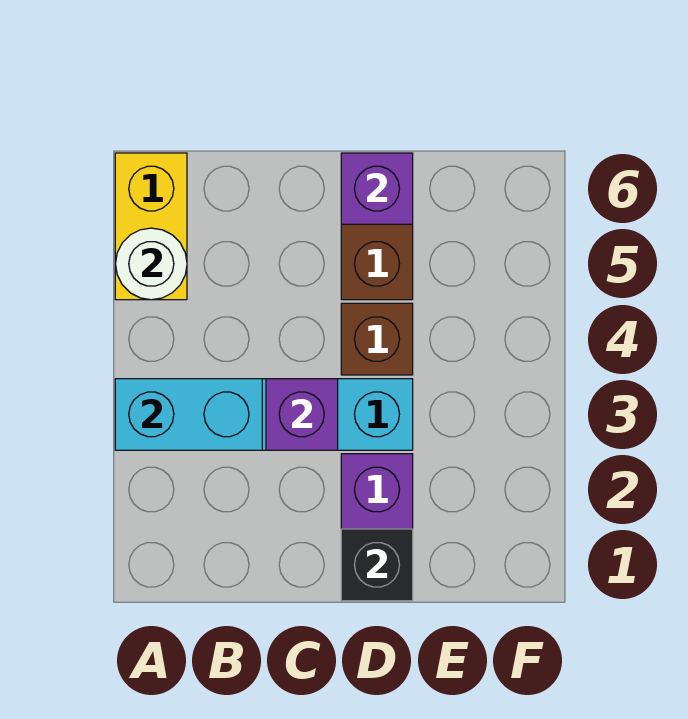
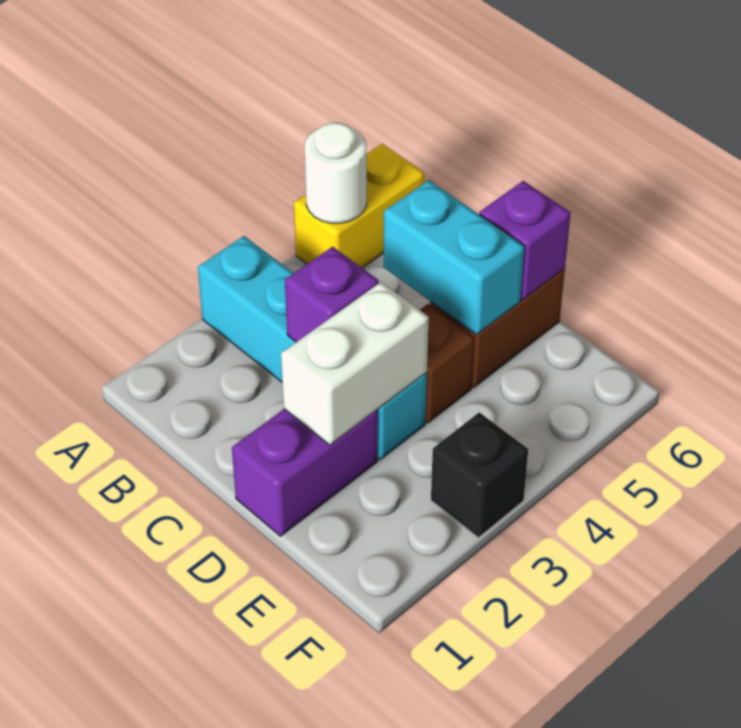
cyan 1x2 brick [115,379,262,450] -> cyan 1x2 brick moved to [383,180,525,335]
black 1x1 brick [341,529,413,601] -> black 1x1 brick moved to [431,412,528,538]
none -> white 1x2 brick [281,282,429,445]

